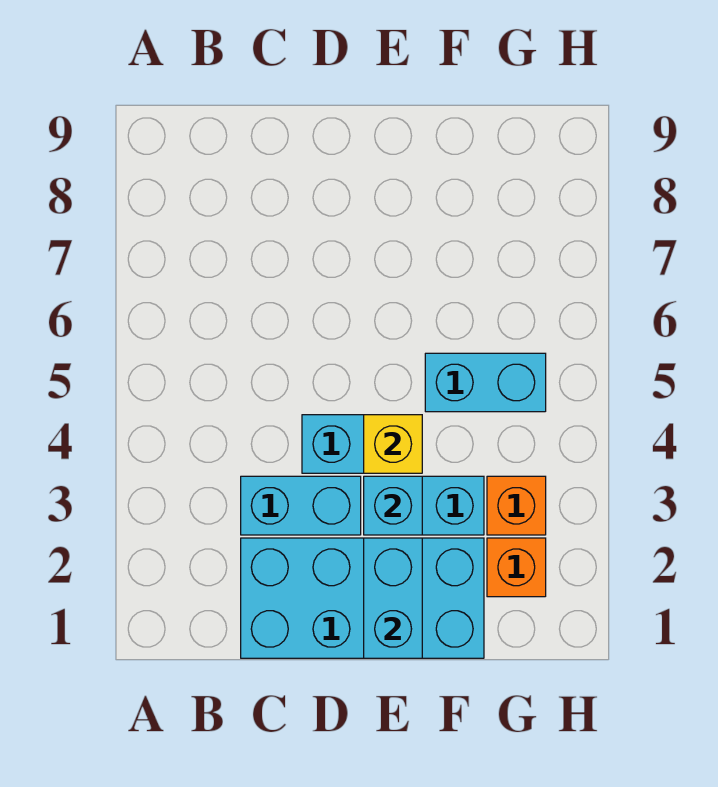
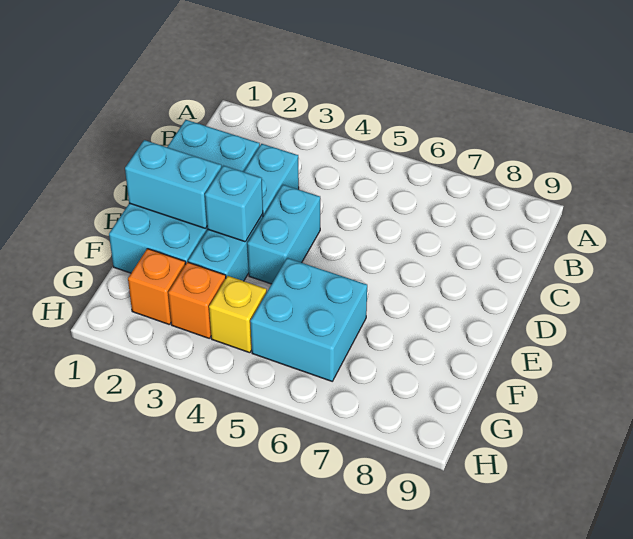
yellow 1x1 brick [364,415,422,473] -> yellow 1x1 brick moved to [209,276,267,353]
cyan 1x2 brick [425,353,546,412] -> cyan 2x2 brick [250,258,367,381]

